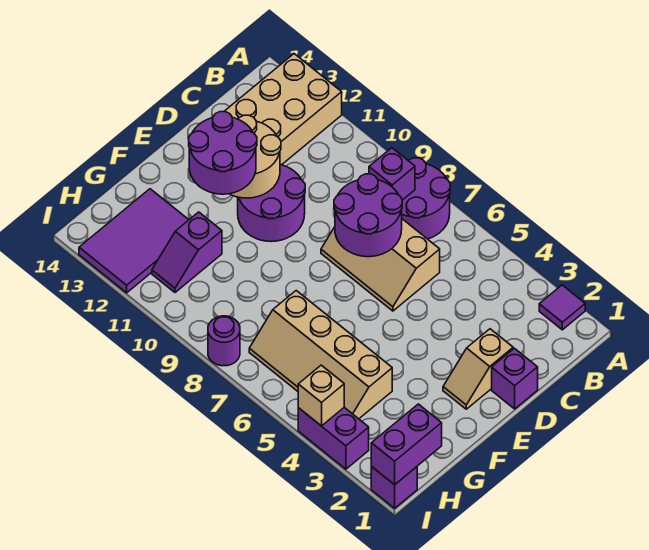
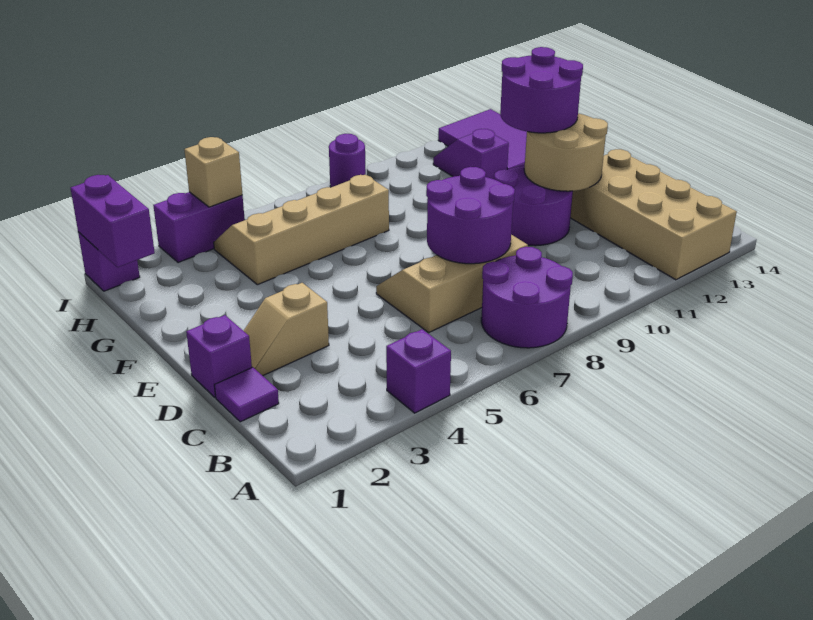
purple 1x1 tile [539,285,585,330] -> purple 1x1 tile moved to [214,367,279,422]
purple 1x1 brick [369,148,415,200] -> purple 1x1 brick moved to [386,329,451,413]
tan 1x2 slope [443,329,513,409] -> tan 1x2 slope turned to [244,283,329,376]

